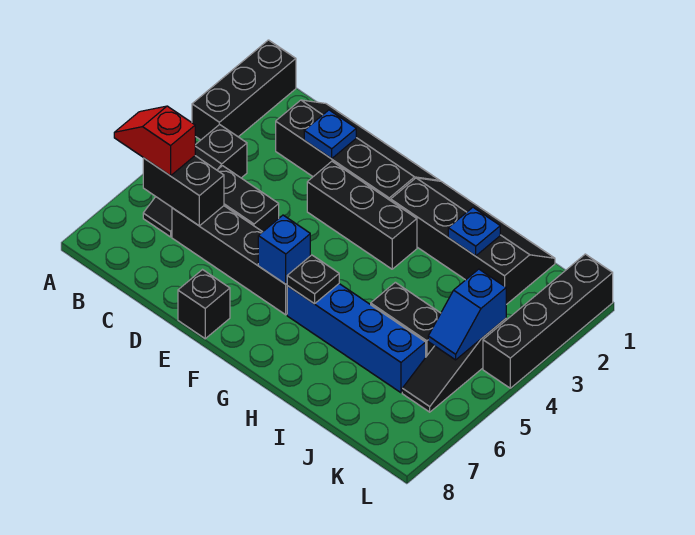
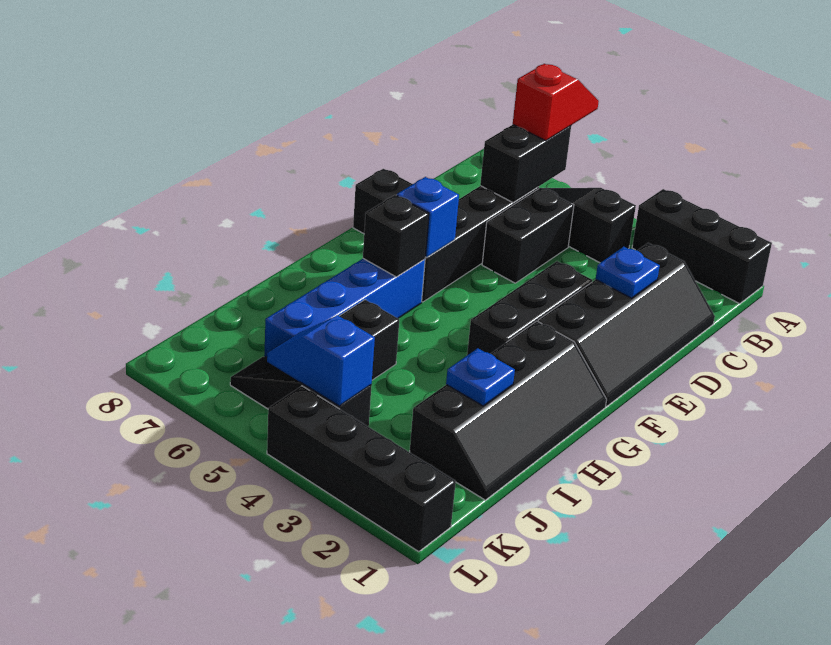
black 1x1 plate [287,255,339,304] -> black 1x1 brick [363,195,429,277]

